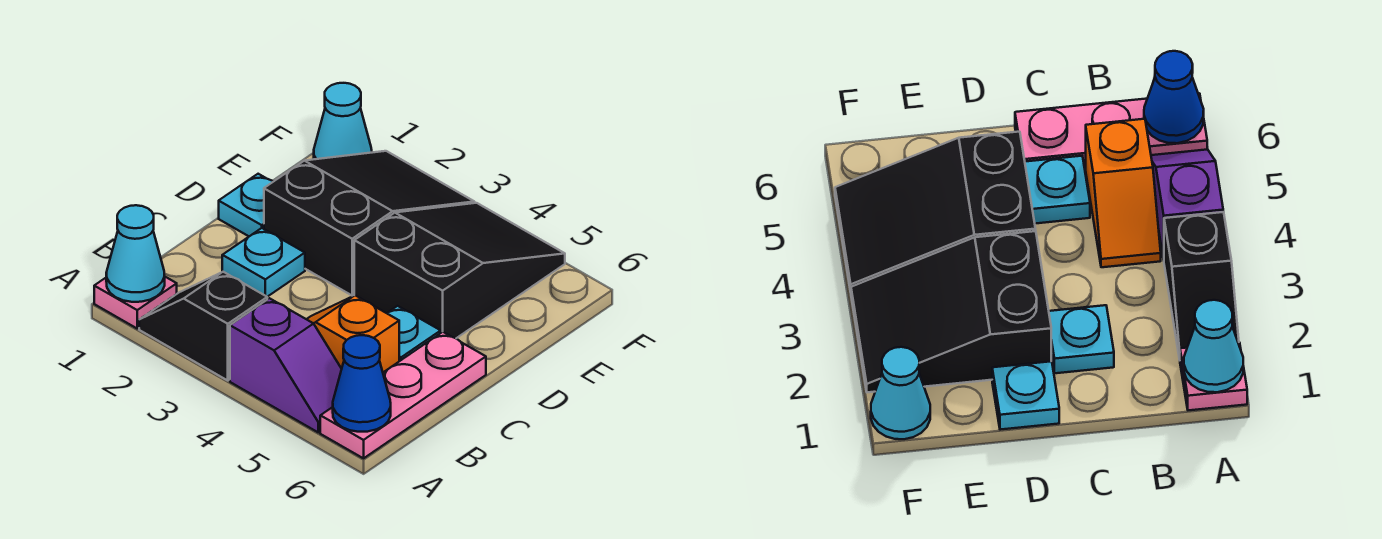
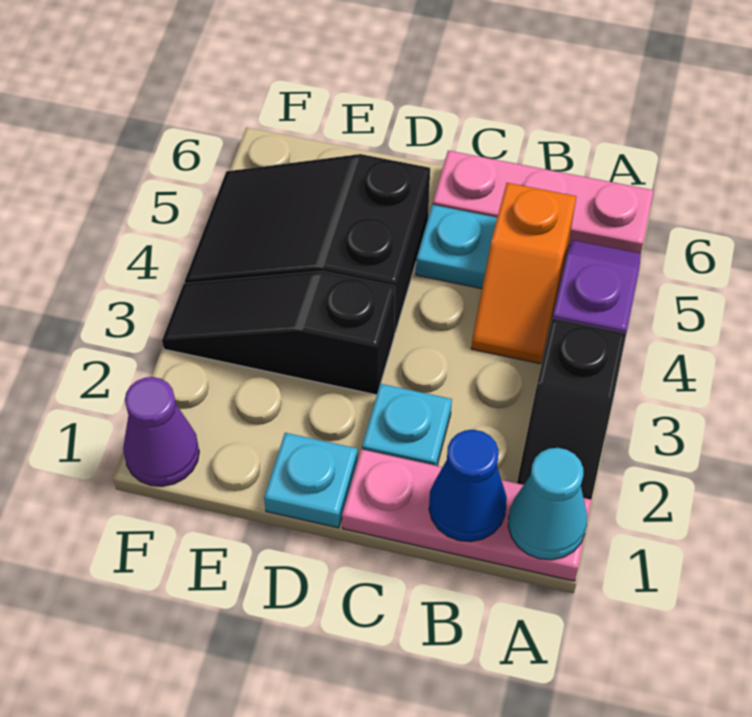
pink 1x1 plate [94,277,177,328] -> pink 1x3 plate [342,449,592,581]
blue 1x1 cone [333,335,391,432] -> blue 1x1 cone moved to [429,430,507,542]
black 2x3 slope [264,151,475,295] -> black 1x3 slope [162,271,395,395]
cyan 1x1 cone [314,83,372,159] -> purple 1x1 cone [123,377,199,486]

